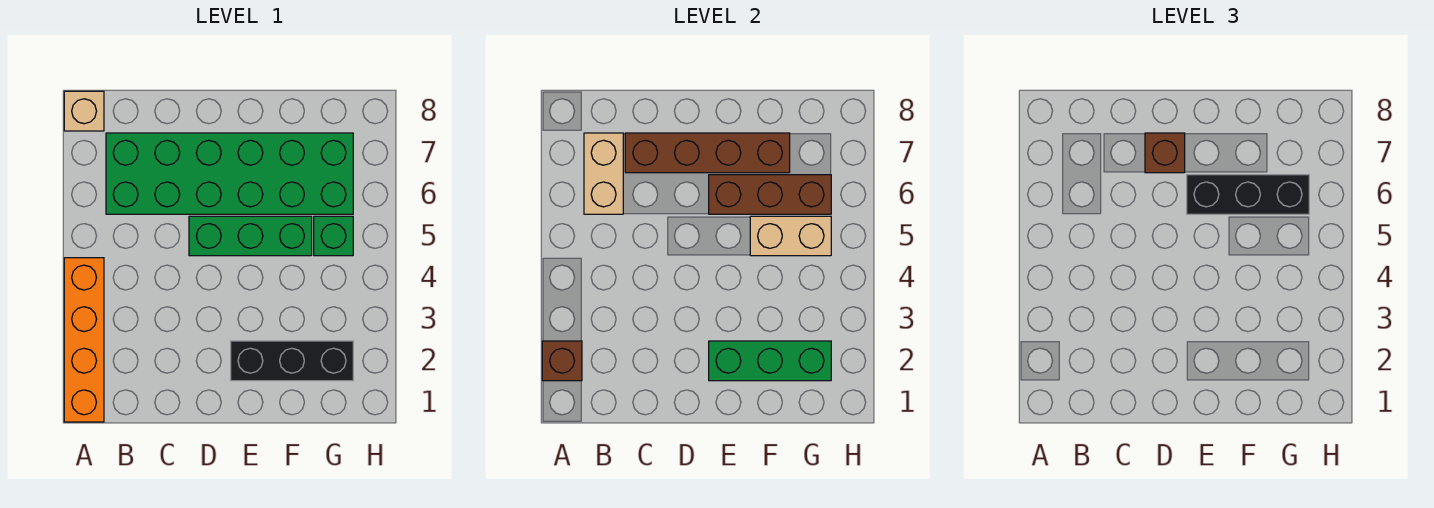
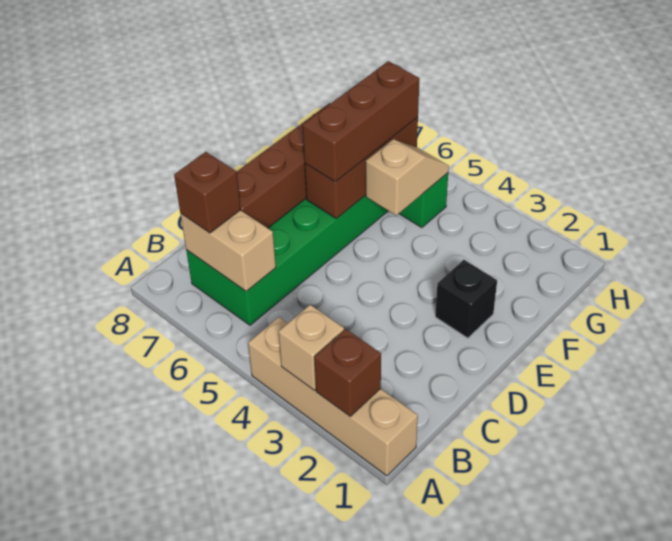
orange 1x4 brick [64,258,104,422] -> tan 1x4 brick [248,317,418,476]
tan 1x1 brick [64,91,104,131] -> tan 1x1 brick moved to [279,305,344,390]
green 1x3 brick [189,216,312,256] -> none
brown 1x1 brick [1145,133,1185,173] -> brown 1x1 brick moved to [174,152,241,233]
black 1x3 brick [231,341,353,381] -> black 1x1 brick [435,260,497,338]
green 1x3 brick [709,341,831,381] -> none
black 1x3 brick [1187,175,1309,214] -> brown 1x3 brick [303,61,420,182]
tan 1x2 brick [750,216,831,256] -> tan 1x2 slope [366,139,449,215]

